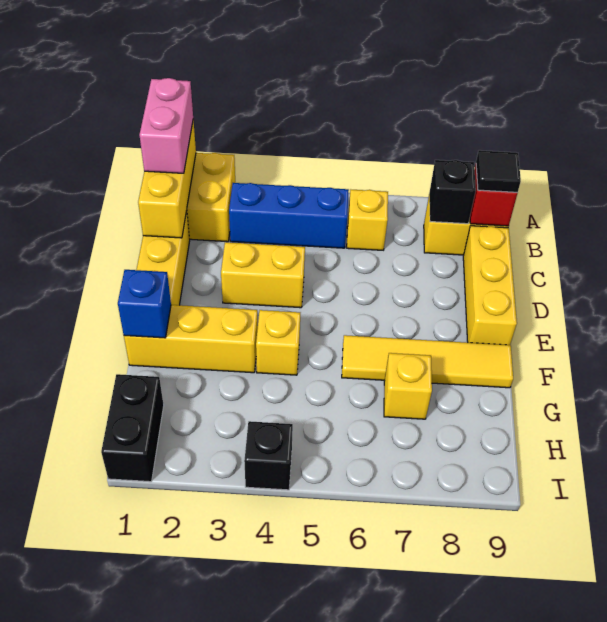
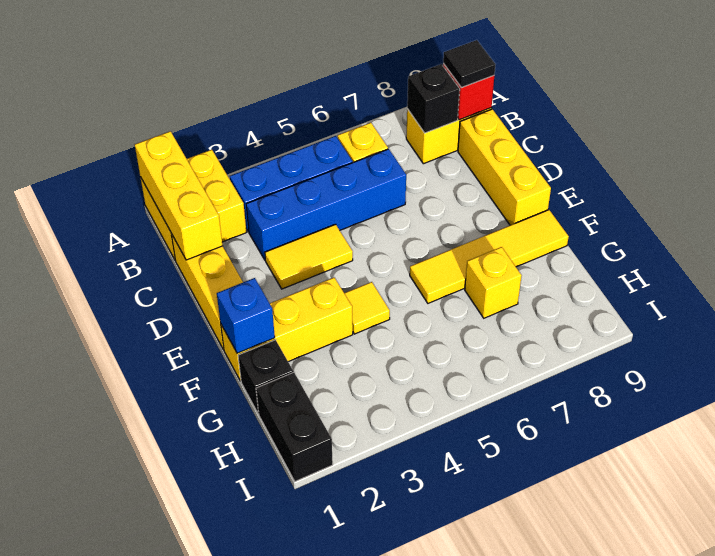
pink 1x2 brick [139,78,193,173] -> none
none -> blue 1x4 brick [246,149,406,260]
yellow 1x2 brick [221,242,305,308] -> yellow 1x2 tile [265,224,353,289]
yellow 1x1 brick [256,310,300,375] -> yellow 1x1 tile [344,282,390,334]
black 1x1 brick [244,421,293,490] -> black 1x1 brick moved to [238,340,293,414]

